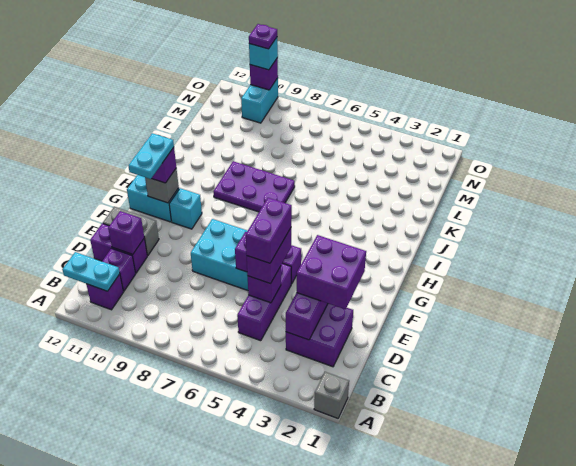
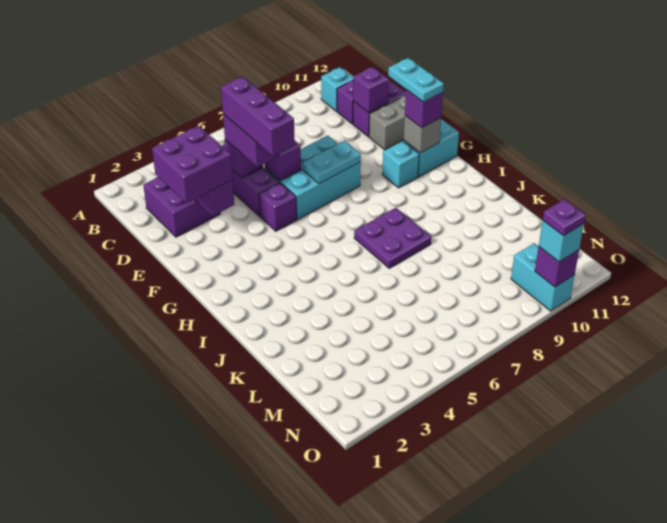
grey 1x1 brick [314,372,349,418] -> none
purple 1x1 brick [86,274,123,310] -> cyan 1x1 brick [321,67,353,111]
cyan 1x2 plate [62,252,120,291] -> cyan 1x2 plate moved to [303,141,361,184]
purple 1x2 brick [246,198,292,263] -> purple 1x3 brick [221,77,295,156]
purple 2x3 plate [213,161,295,212] -> purple 2x2 plate [354,208,431,268]

